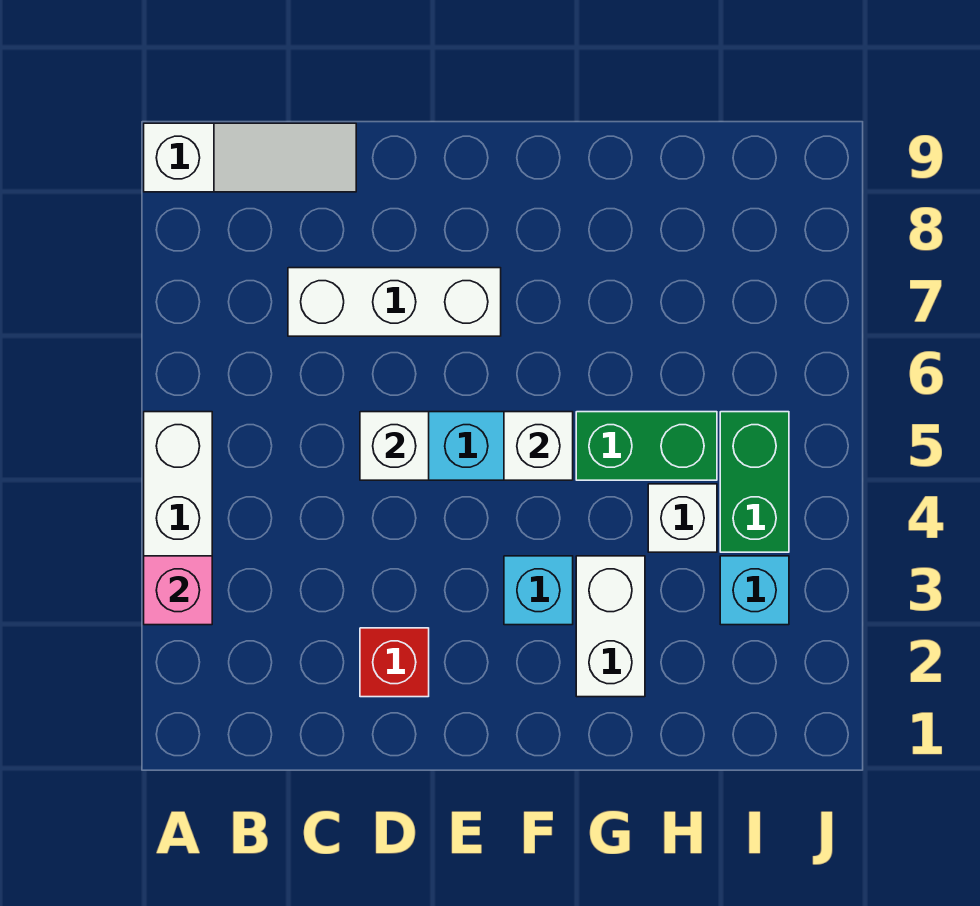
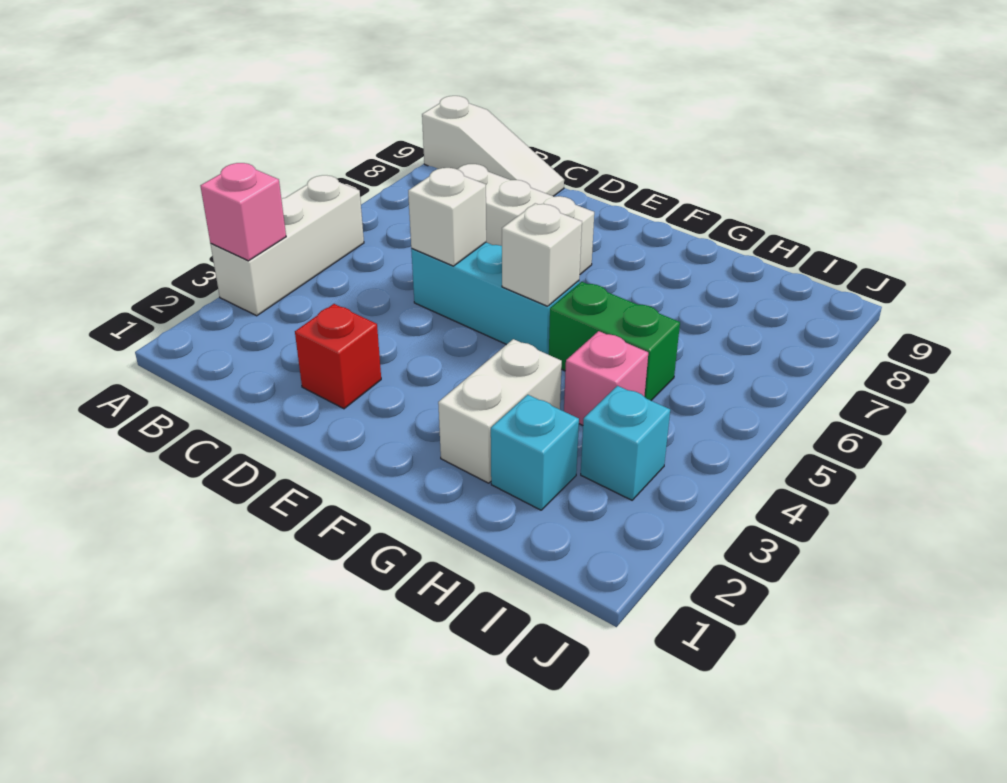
cyan 1x1 brick [504,556,573,625] -> cyan 1x1 brick moved to [491,395,579,510]
white 1x1 brick [648,484,717,552] -> pink 1x1 brick [564,331,648,425]
green 1x2 brick [720,412,789,552] -> none

